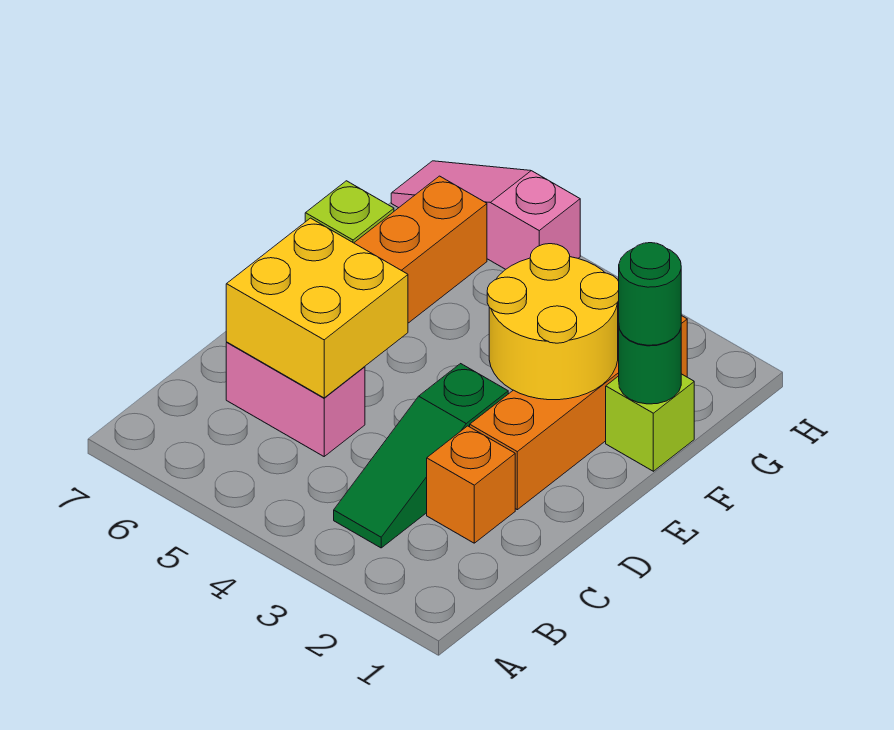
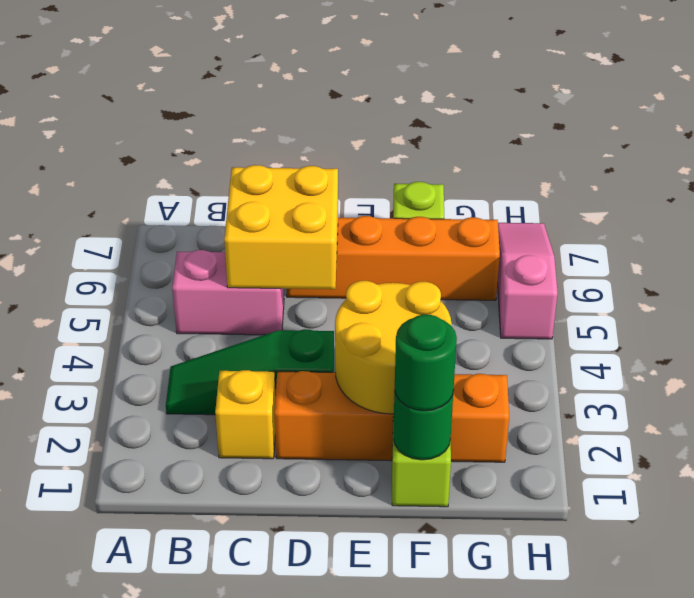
orange 1x1 brick [427,426,515,543] -> yellow 1x1 brick [215,370,276,459]
pink 1x2 brick [226,342,365,456] -> pink 1x2 brick turned to [172,250,284,335]

